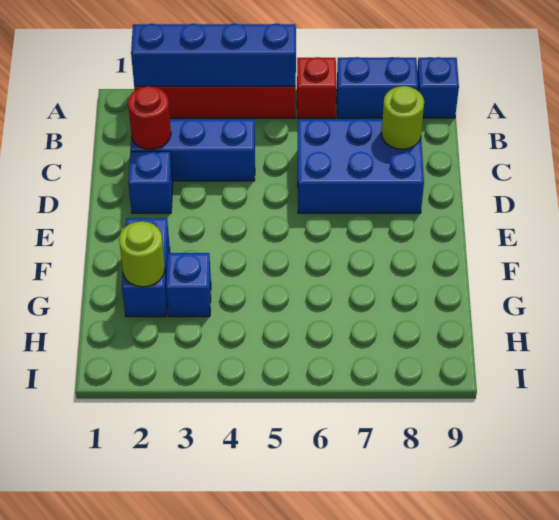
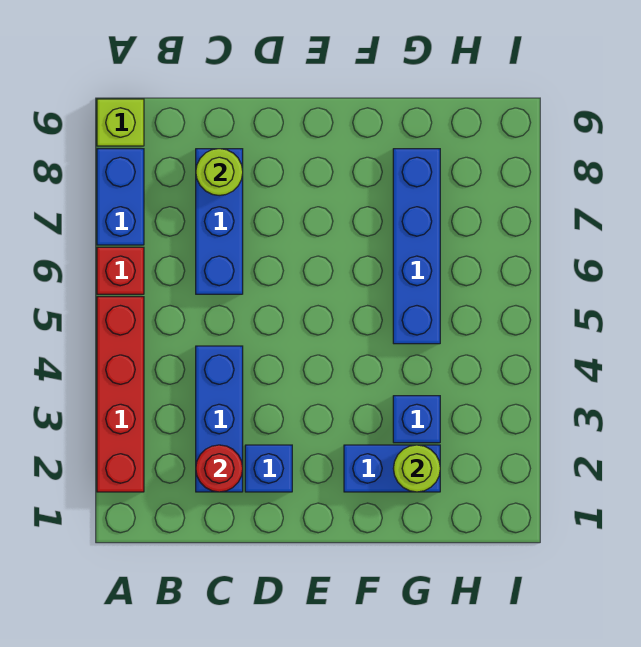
blue 1x4 brick [131,23,296,86] -> blue 1x4 brick moved to [393,149,440,344]
blue 1x1 brick [417,57,459,118] -> lime 1x1 brick [97,99,144,146]
blue 2x3 brick [298,119,424,213] -> blue 1x3 brick [196,149,243,294]

